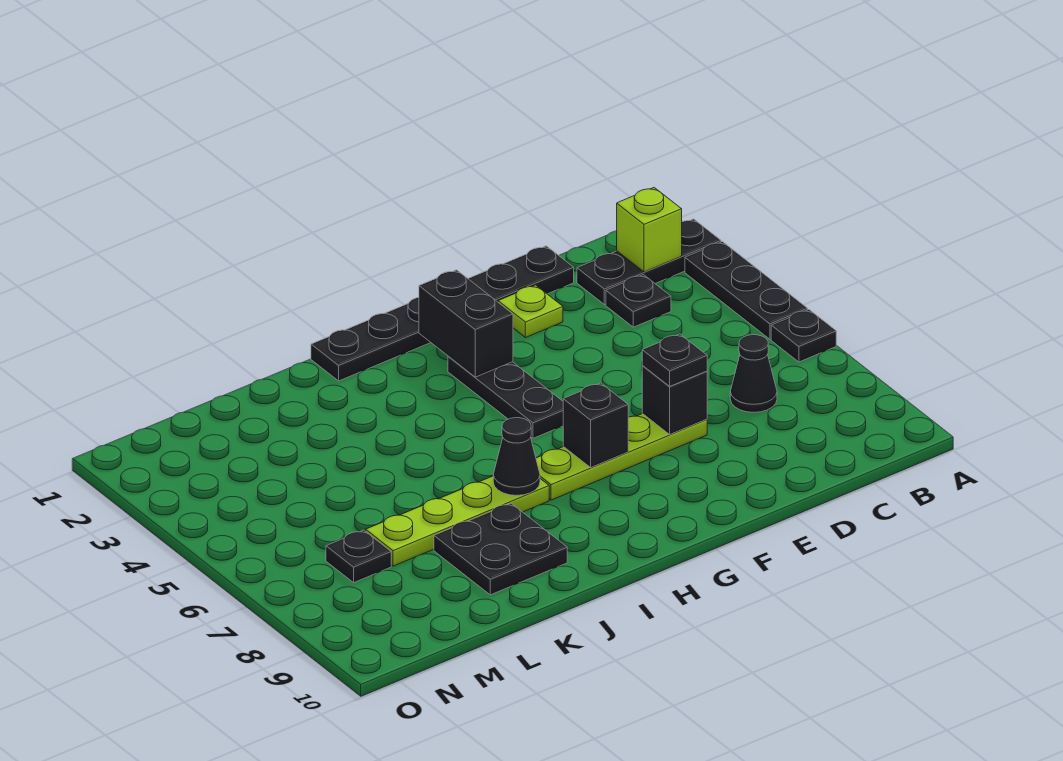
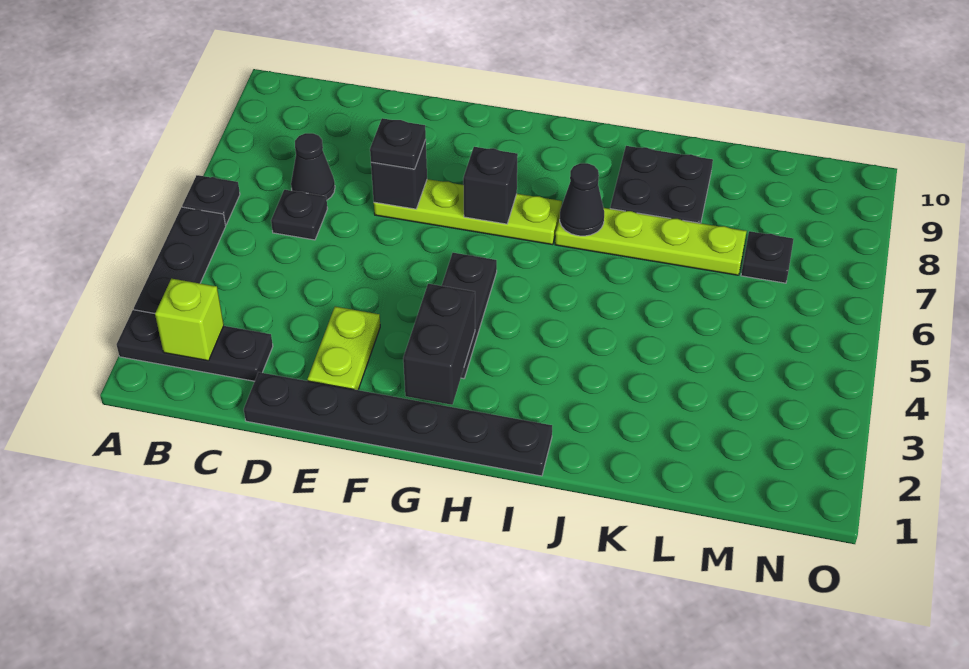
black 1x1 plate [606,275,671,327] -> black 1x1 plate moved to [271,190,328,240]
lime 1x1 plate [498,285,563,338] -> lime 1x2 plate [308,307,380,390]

